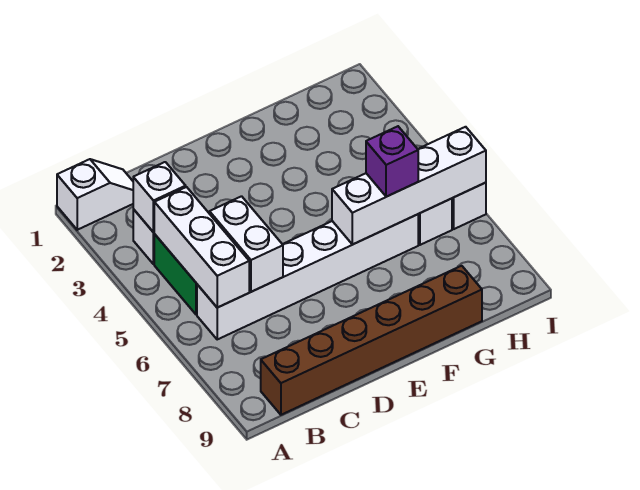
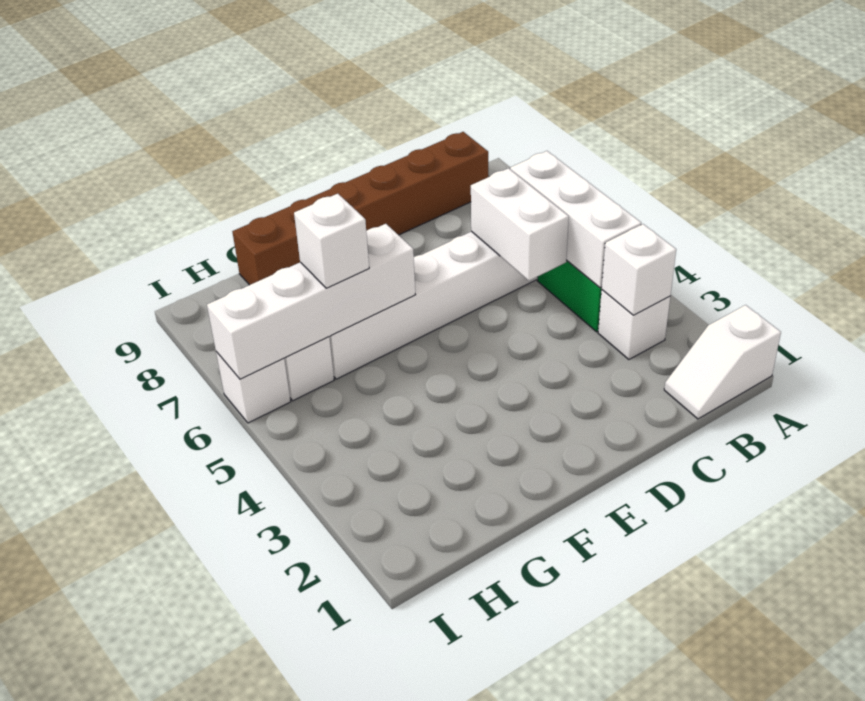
purple 1x1 brick [366,126,418,197] -> white 1x1 brick [294,194,369,288]

